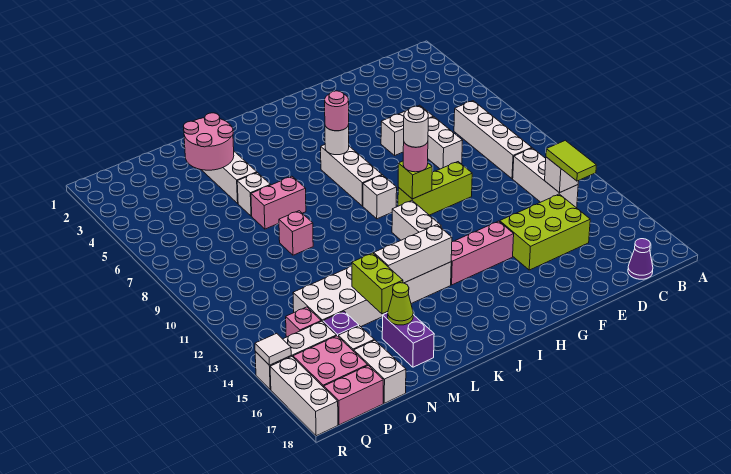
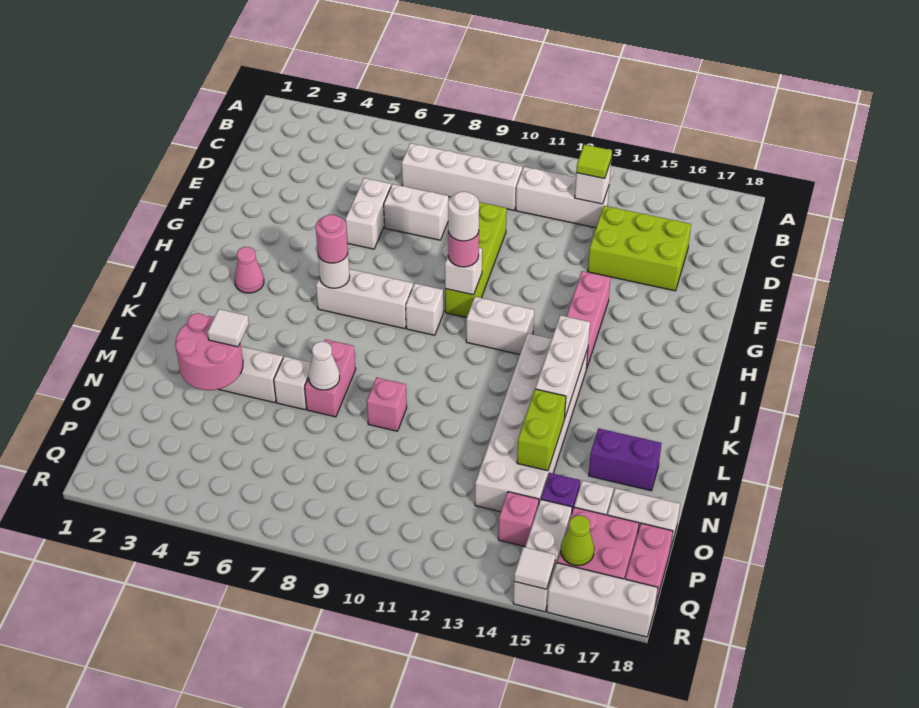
lime 1x2 tile [546,140,596,181] -> lime 1x1 tile [576,145,612,179]
purple 1x1 cone [628,239,653,279] -> none
lime 2x3 brick [500,194,590,270] -> lime 2x3 brick turned to [588,206,691,291]
lime 1x3 brick [398,162,472,215] -> lime 1x4 brick [445,202,507,318]
lime 1x1 brick [398,161,432,199] -> white 1x1 brick [445,248,482,295]
none -> pink 1x1 cone [234,247,264,293]
none -> white 1x1 tile [207,309,249,347]
none -> white 1x1 cone [308,342,340,390]
lime 1x2 brick [352,253,403,314] -> lime 1x2 brick turned to [517,389,566,471]
lime 1x1 cone [388,283,413,325] -> lime 1x1 cone moved to [561,515,594,566]

